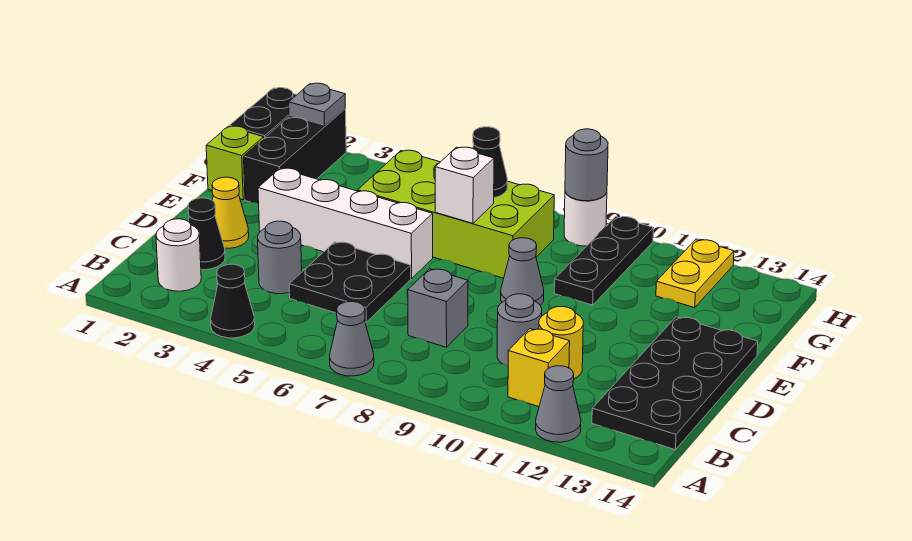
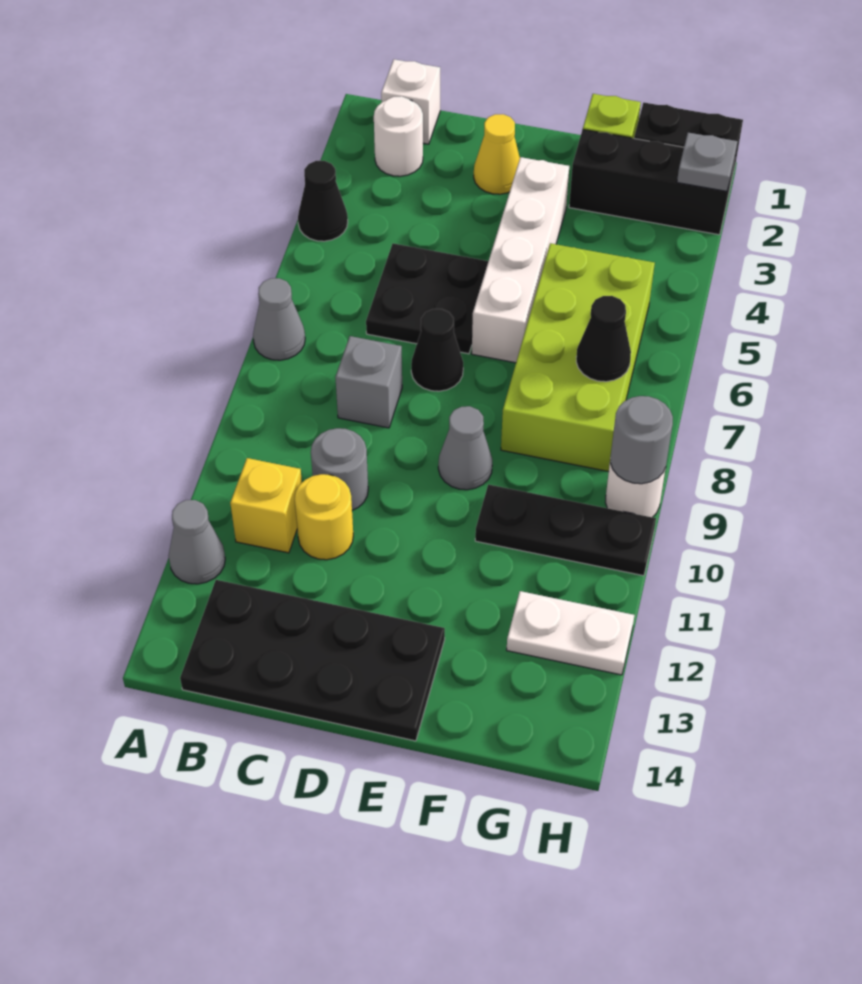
black 1x1 cone [188,198,225,270] -> black 1x1 cone moved to [411,309,463,391]
grey 1x1 round brick [258,221,302,294] -> none
white 1x1 brick [435,147,494,223] -> white 1x1 brick moved to [381,59,440,144]
yellow 1x2 plate [656,240,734,308] -> white 1x2 plate [507,591,634,675]

